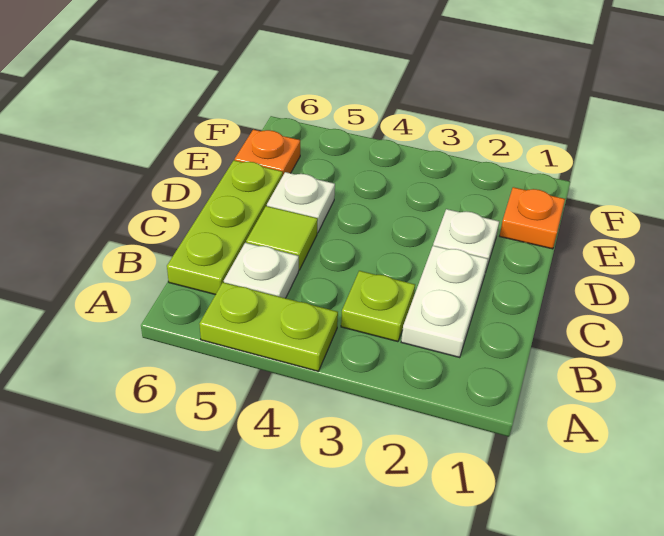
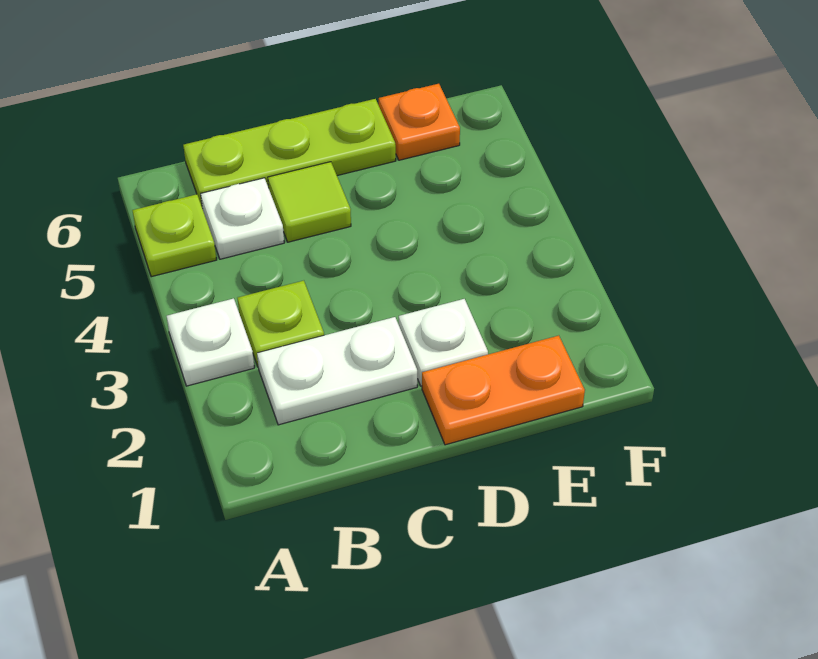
lime 1x2 plate [199,282,338,371] -> lime 1x1 plate [132,194,216,277]
white 1x1 plate [267,172,335,233] -> white 1x1 plate moved to [167,298,254,386]
orange 1x1 plate [500,187,565,249] -> orange 1x2 plate [422,336,585,445]

